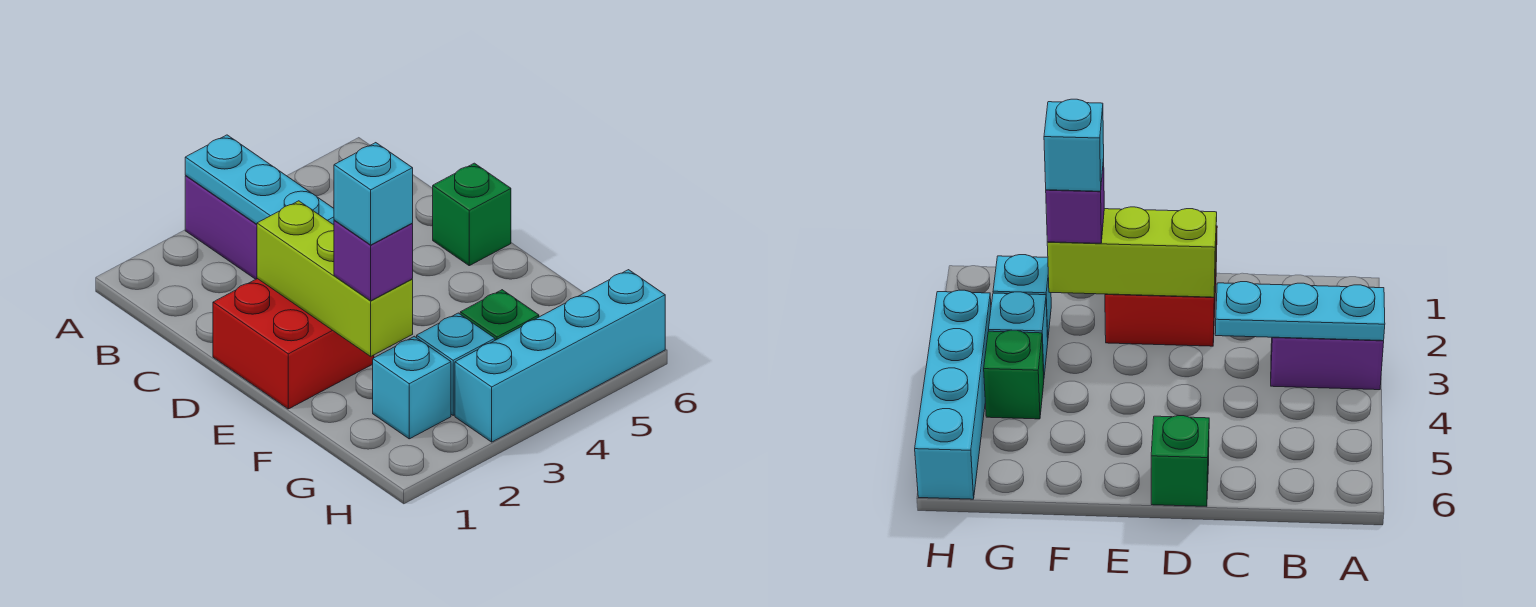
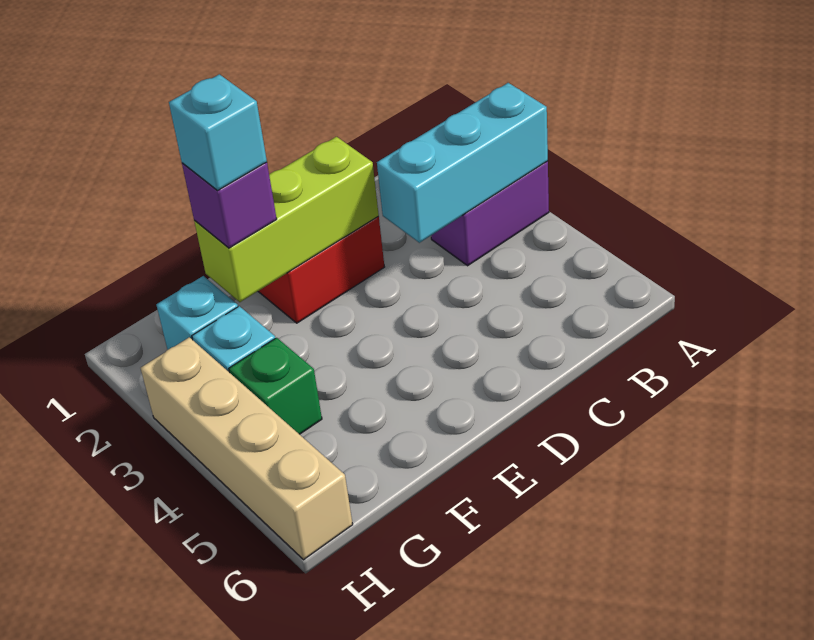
cyan 1x3 plate [185,135,334,225] -> cyan 1x3 brick [377,83,548,243]
green 1x1 brick [433,163,511,266] -> none
cyan 1x4 brick [455,270,665,442] -> tan 1x4 brick [141,337,353,560]

